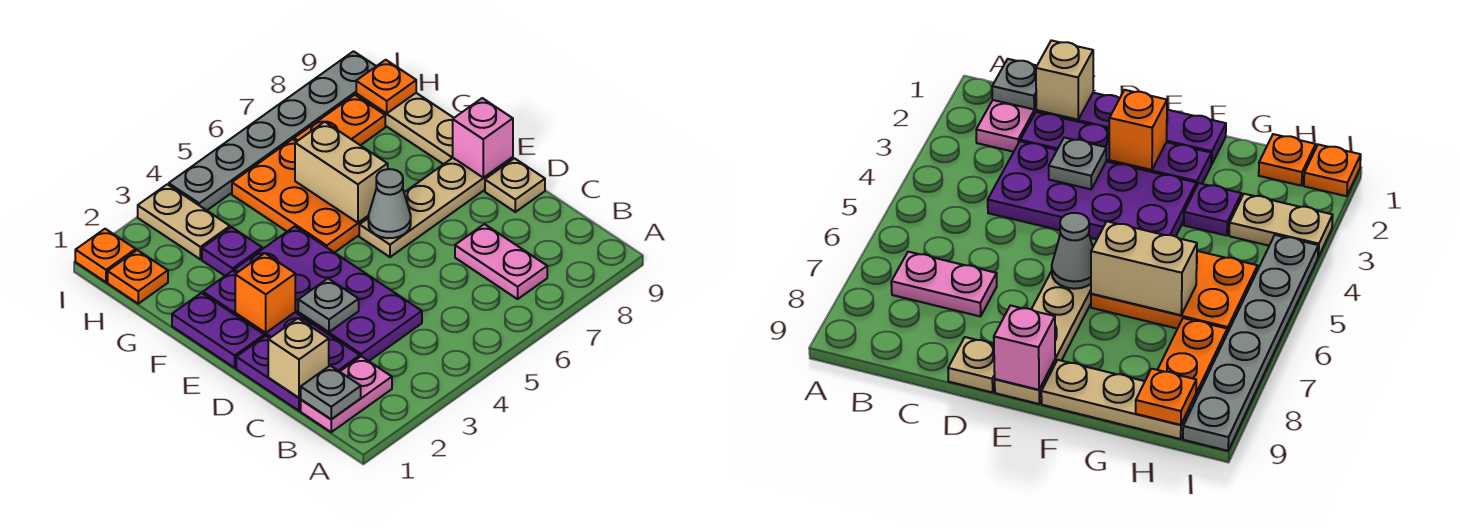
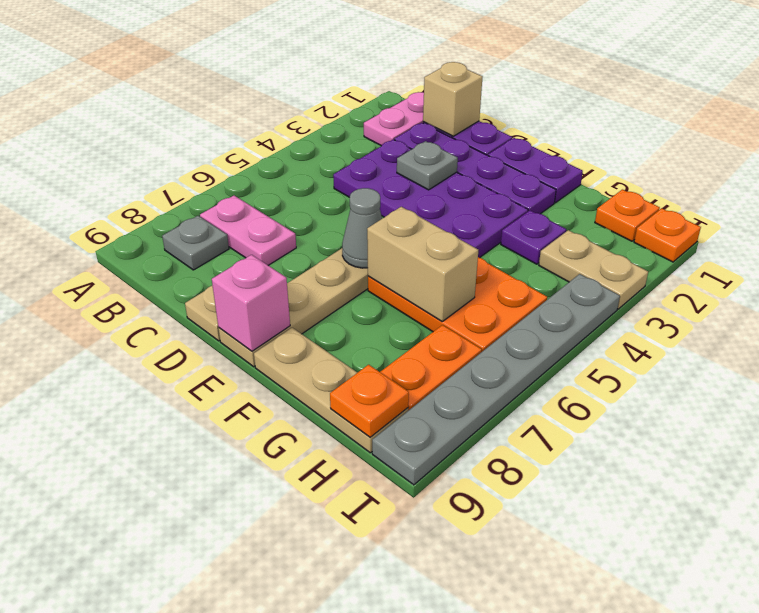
grey 1x1 plate [301,366,361,419] -> grey 1x1 plate moved to [162,216,229,270]
orange 1x1 brick [235,253,295,333] -> none

